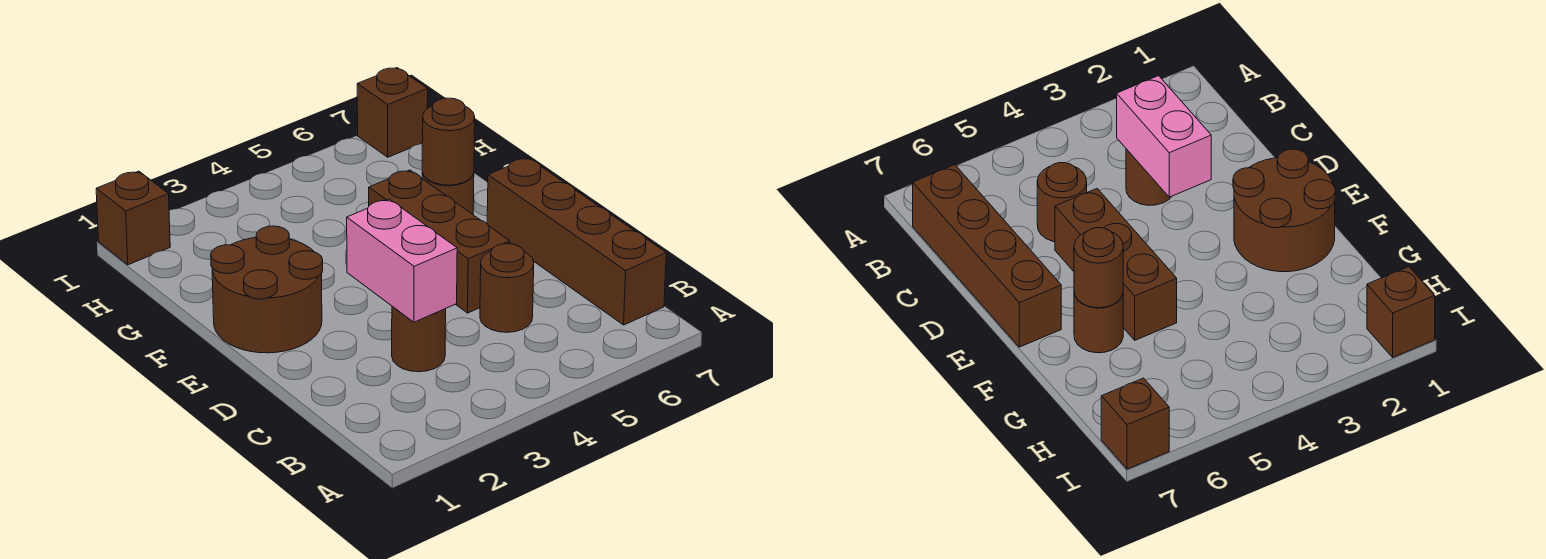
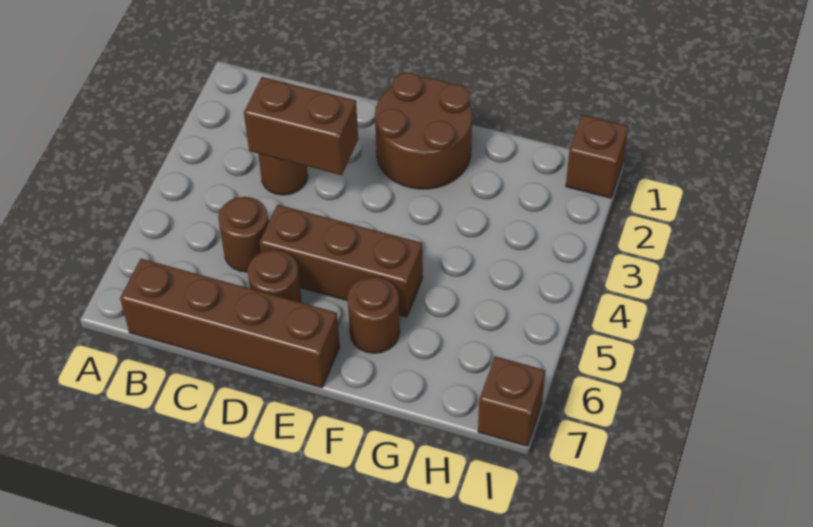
pink 1x2 brick [347,199,457,322] -> brown 1x2 brick [244,77,358,175]
brown 1x1 round brick [422,98,475,185] -> brown 1x1 round brick moved to [247,250,302,303]

